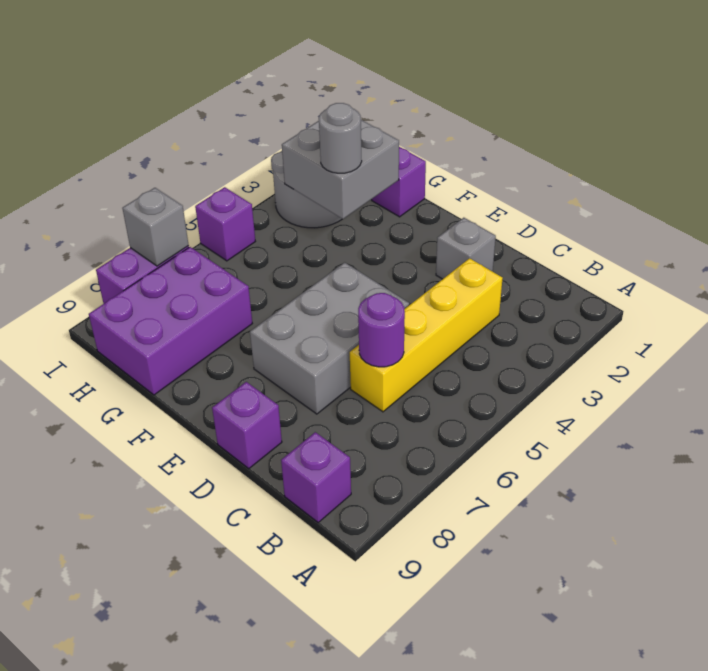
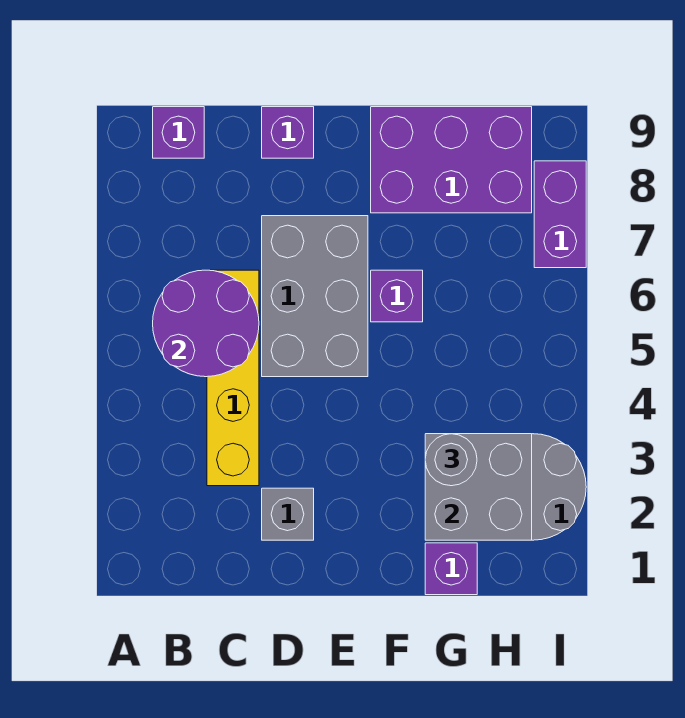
purple 1x1 round brick [358,293,405,367] -> purple 2x2 round brick [153,270,259,377]
purple 2x3 brick [89,247,252,395] -> purple 2x3 brick turned to [371,107,532,213]
purple 1x1 brick [195,187,255,261] -> purple 1x1 brick moved to [371,270,423,322]
grey 1x1 brick [122,188,189,266] -> none

